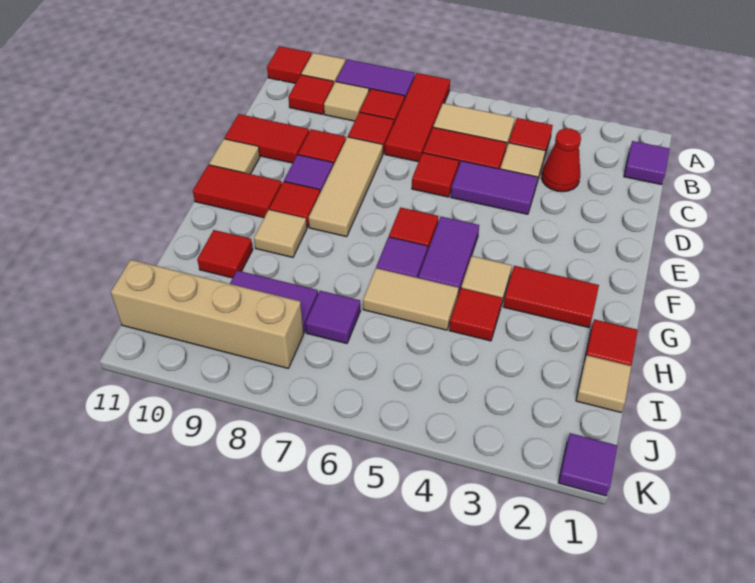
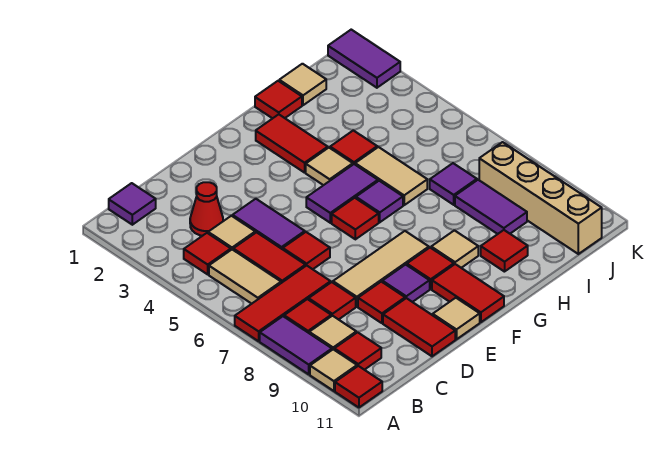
purple 1x1 tile [558,433,617,496] -> purple 1x2 tile [328,30,400,88]

